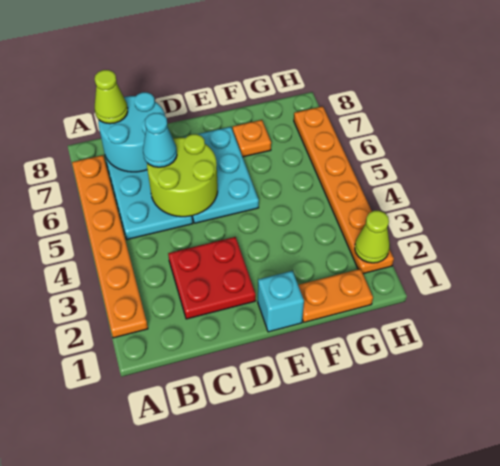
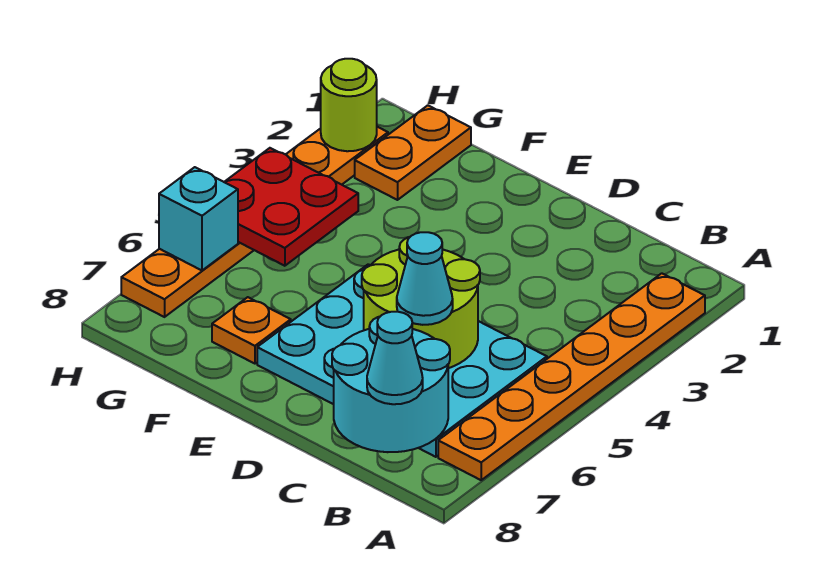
lime 1x1 cone [95,70,128,124] -> cyan 1x1 cone [367,312,423,404]
red 2x2 plate [168,237,256,319] -> red 2x2 plate moved to [225,148,358,266]
cyan 1x1 brick [258,271,304,332] -> cyan 1x1 brick moved to [159,167,238,270]
orange 1x2 plate [298,269,373,322] -> orange 1x2 plate turned to [355,105,471,200]
lime 1x1 cone [355,211,390,263] -> lime 1x1 round brick [321,59,377,151]

